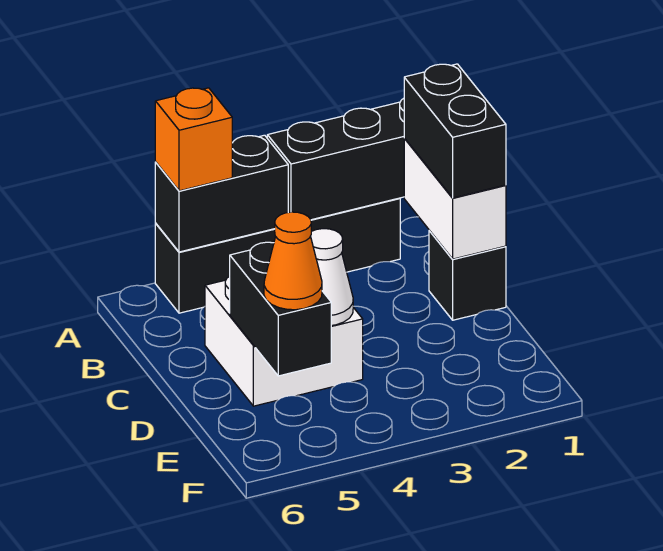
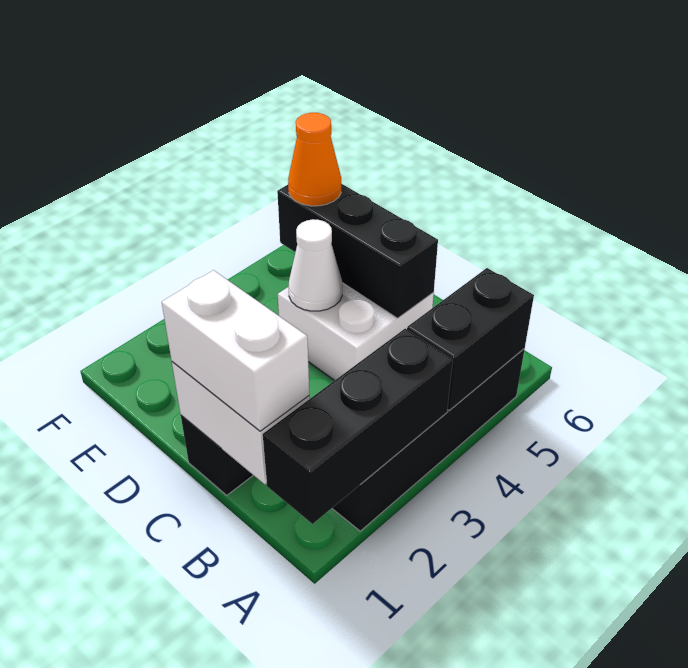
orange 1x1 brick [155,88,232,191] -> none
black 1x2 brick [404,64,506,198] -> white 1x2 brick [162,270,309,431]
black 1x2 brick [230,242,331,376] -> black 1x3 brick [277,184,438,318]

